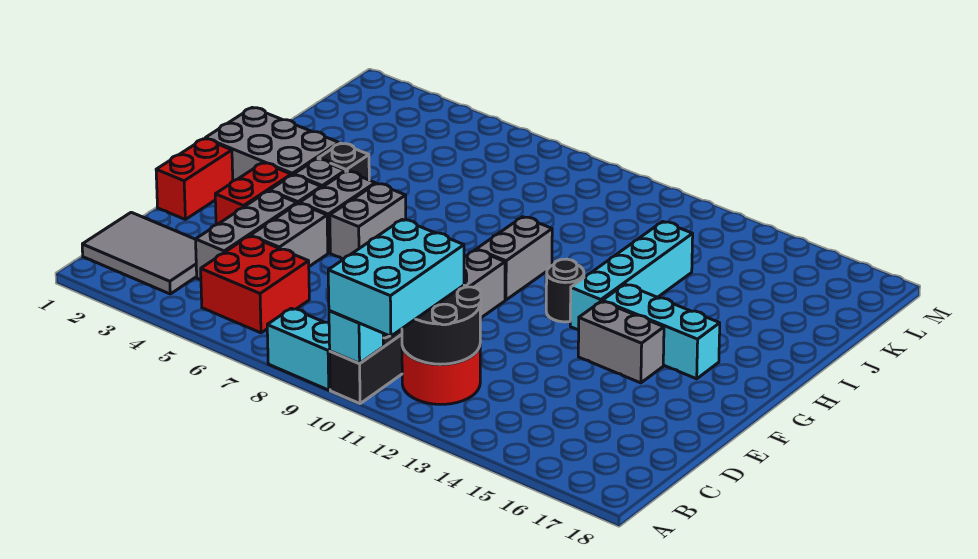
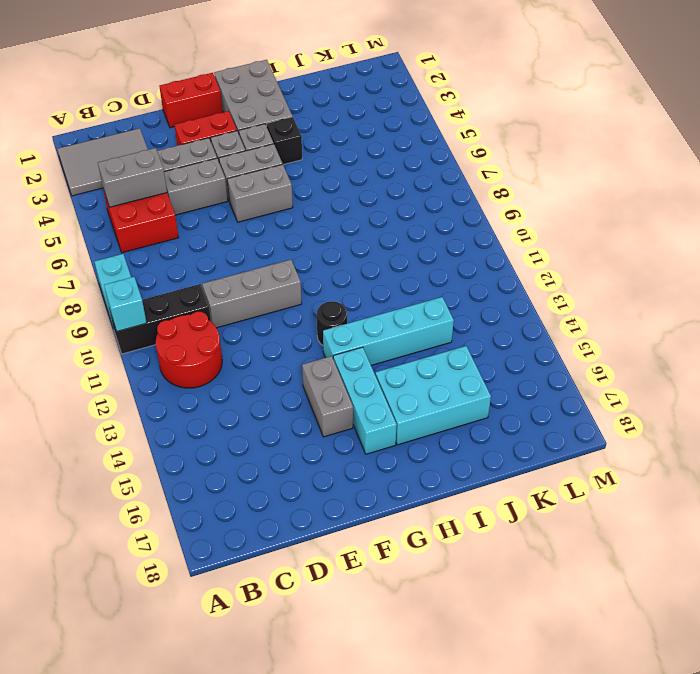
cyan 2x3 brick [328,220,464,336] -> cyan 2x3 brick moved to [375,346,491,445]
grey 2x3 tile [82,212,197,294] -> grey 2x3 tile turned to [57,128,148,196]
black 2x2 round brick [402,285,481,364] -> none
grey 1x2 brick [477,217,552,300] -> grey 1x2 brick moved to [98,148,167,207]

